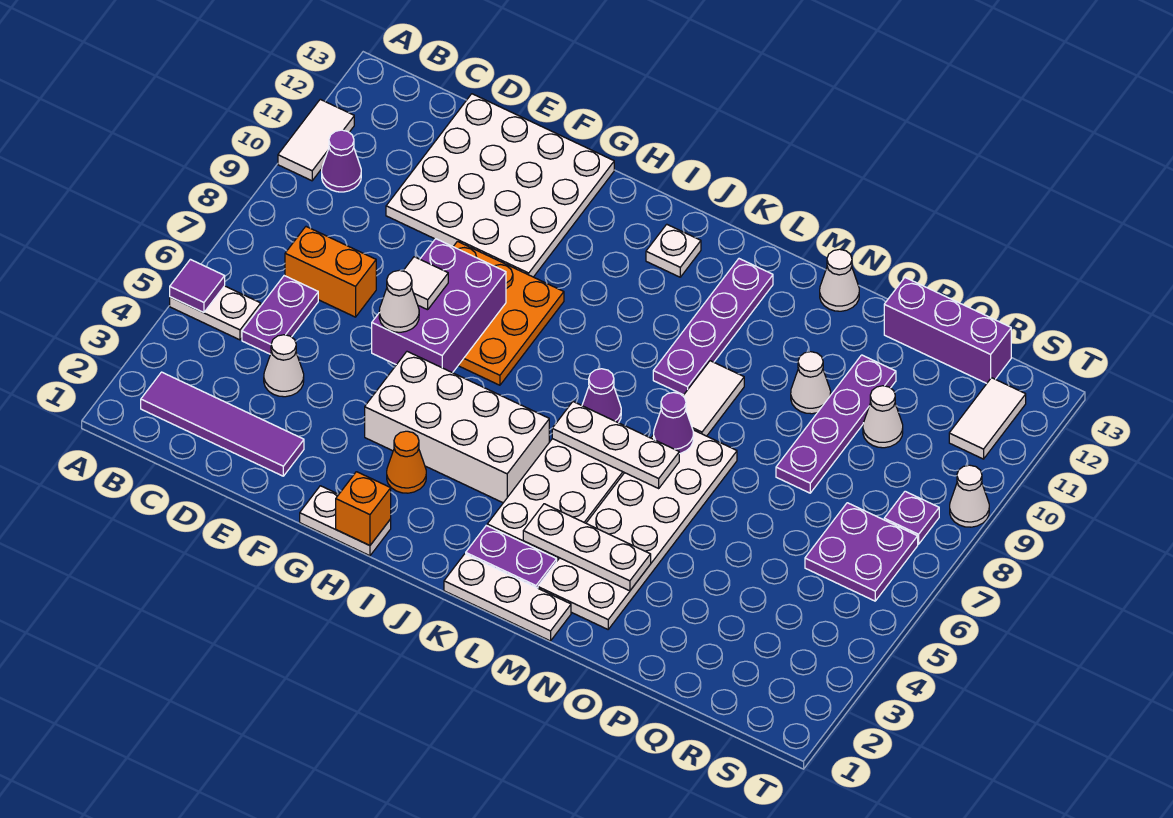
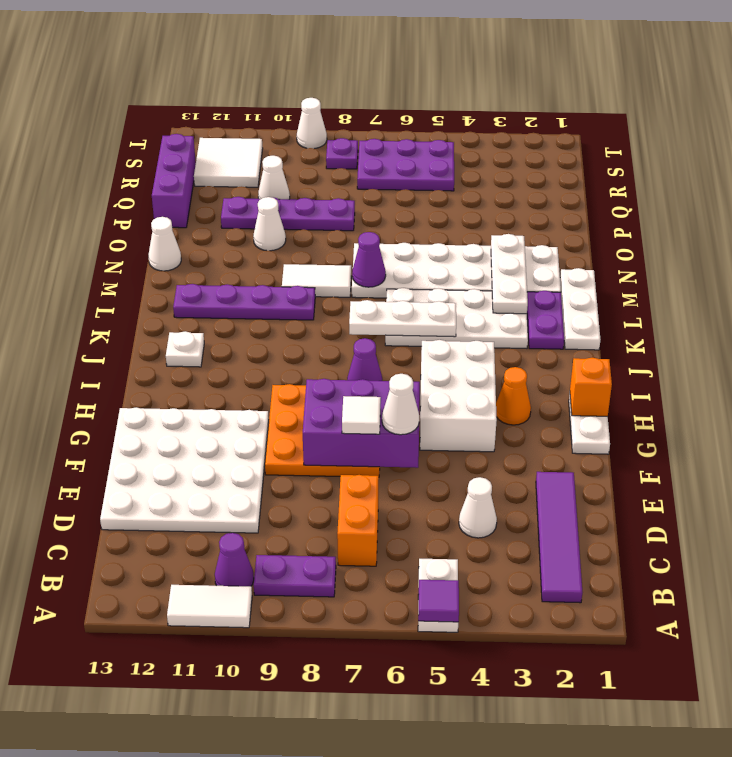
purple 1x2 plate [242,276,318,354] -> purple 1x2 plate moved to [254,555,336,597]
white 2x4 brick [365,352,549,503] -> white 2x3 brick [420,340,497,452]
white 1x3 plate [552,402,679,488] -> white 1x3 plate turned to [349,300,456,337]
purple 1x1 cone [582,369,621,423] -> purple 1x1 cone moved to [347,338,382,381]
purple 2x2 plate [805,503,918,601] -> purple 2x3 plate [357,139,454,191]
white 1x2 tile [949,378,1026,459] -> white 2x2 tile [194,138,263,187]

